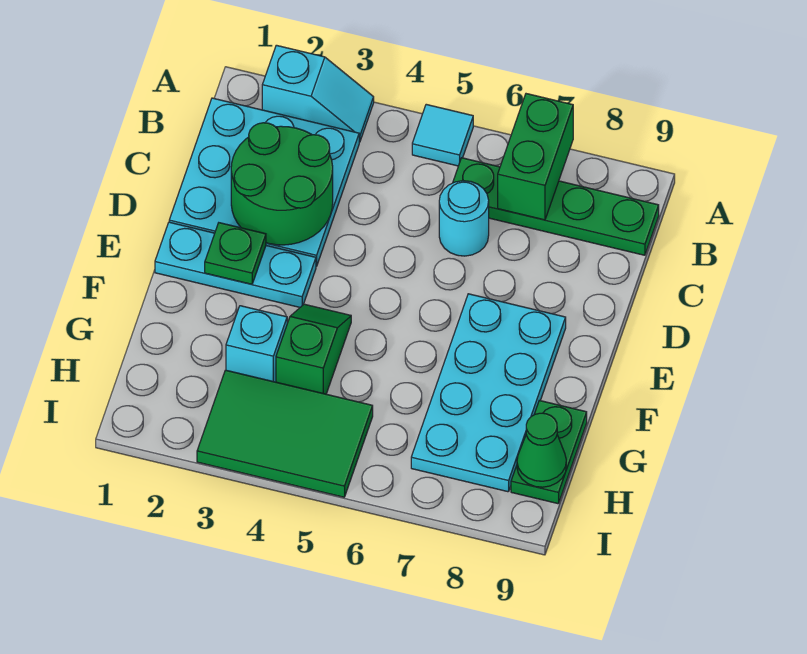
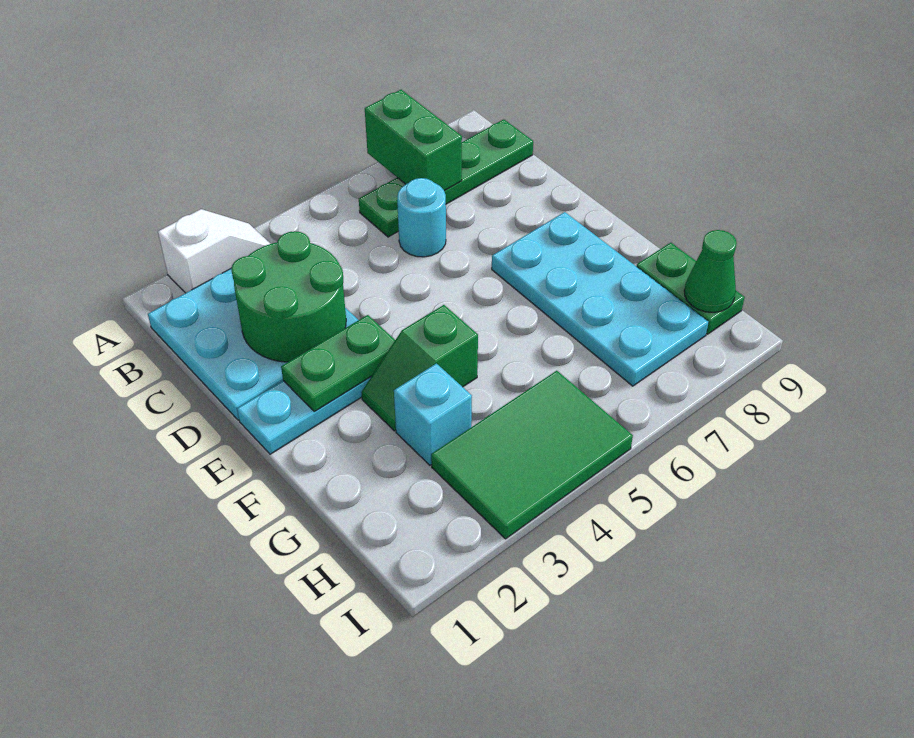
cyan 1x2 slope [262,45,374,142] -> white 1x2 slope [158,209,270,293]
cyan 1x1 tile [412,104,473,166] -> none
green 1x1 plate [205,223,266,284] -> green 1x2 plate [281,315,395,411]
green 1x2 slope [276,304,351,394] -> green 1x2 slope turned to [361,305,478,431]

